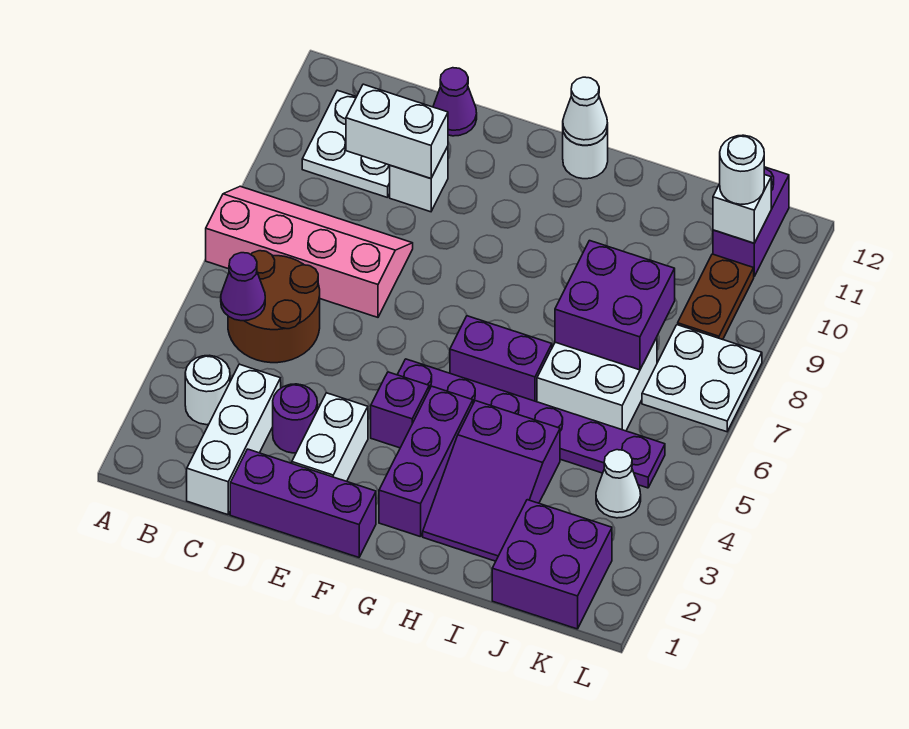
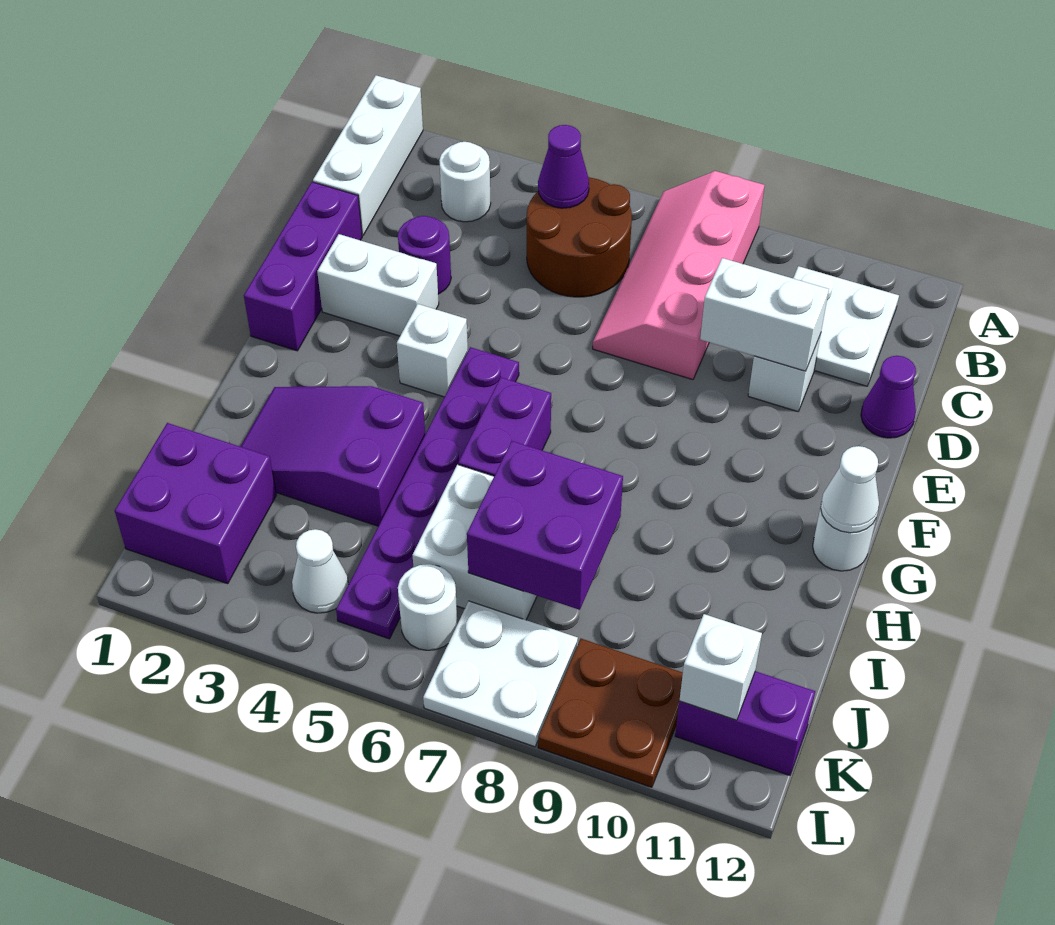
pink 2x4 slope [206,186,413,317] -> pink 2x4 slope turned to [593,171,765,380]
white 1x3 brick [187,364,281,515] -> white 1x3 brick turned to [313,75,423,235]
white 1x2 brick [346,84,448,178] -> white 1x2 brick turned to [700,258,829,371]
purple 1x1 brick [371,372,429,448] -> white 1x1 brick [397,304,468,397]
purple 1x3 brick [379,386,473,537] -> none
brown 1x2 plate [678,254,754,340] -> brown 2x2 plate [538,639,683,787]
white 1x1 round brick [720,135,764,204] -> white 1x1 round brick moved to [398,564,458,650]

